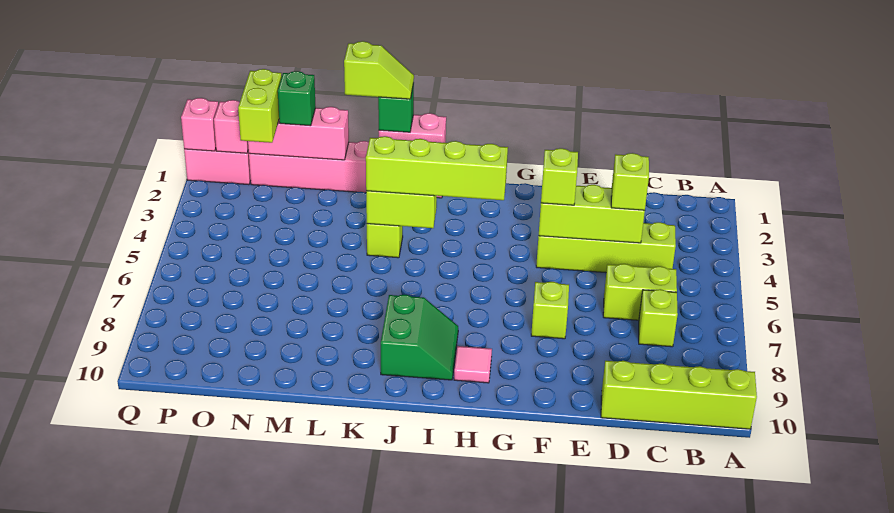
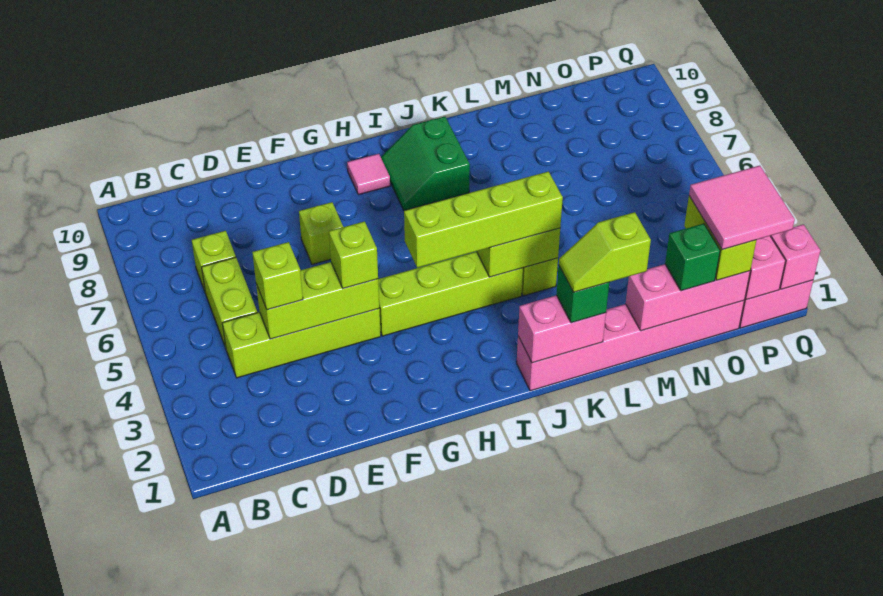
lime 1x4 brick [601,361,757,429] -> lime 1x4 brick moved to [378,252,523,336]
lime 1x2 brick [603,264,677,320] -> lime 1x2 brick turned to [202,257,257,348]
none -> pink 2x2 tile [689,166,795,250]

